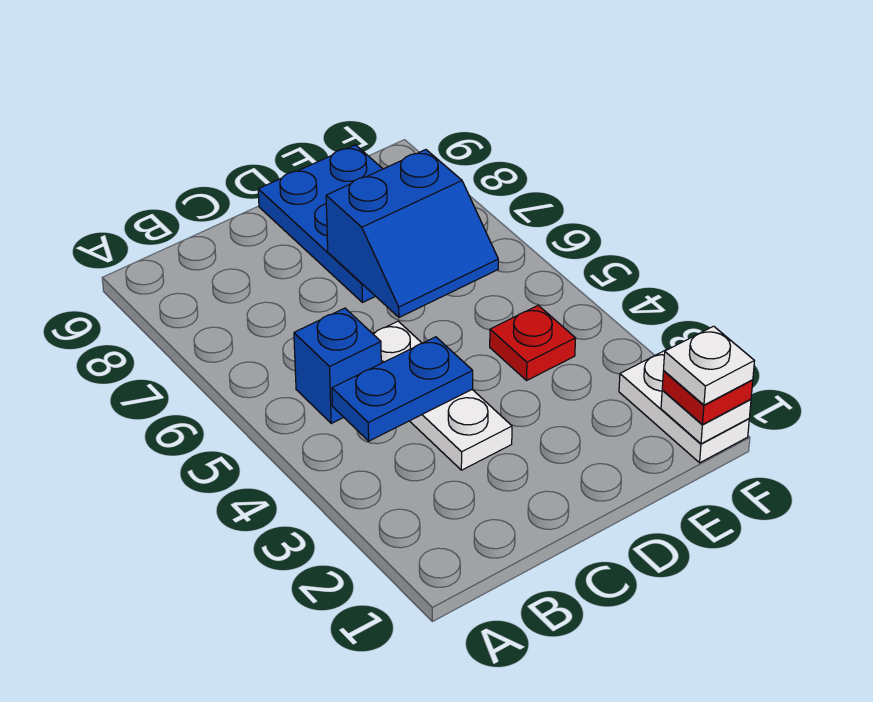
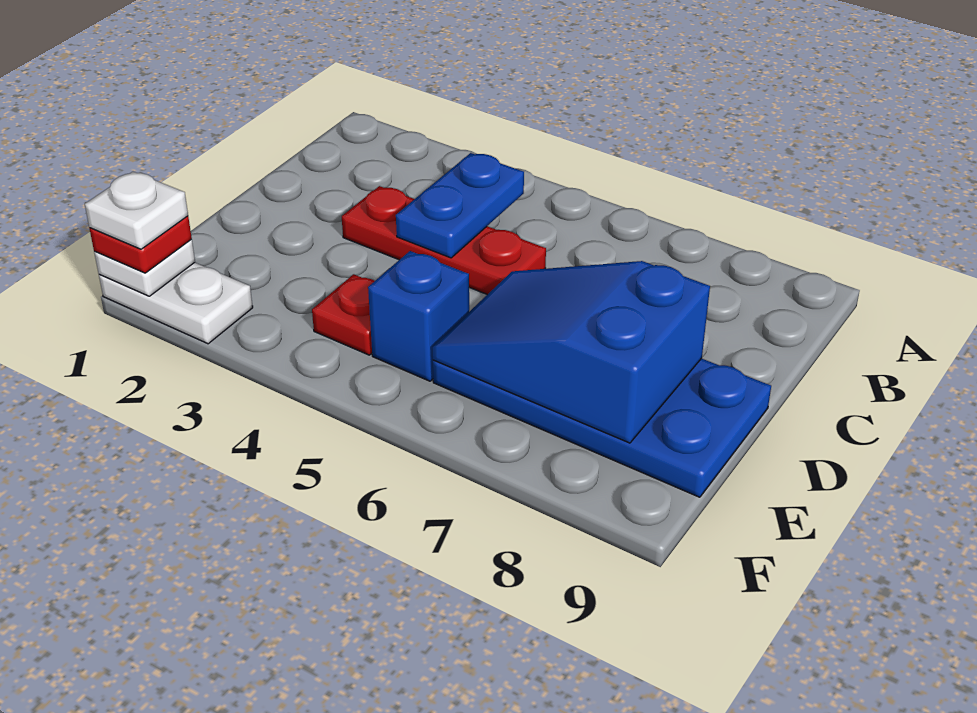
blue 1x1 brick [294,308,381,423] -> blue 1x1 brick moved to [368,251,469,381]
white 1x3 plate [373,321,512,470] -> red 1x3 plate [342,186,546,295]
blue 2x2 slope [326,150,498,317] -> blue 2x3 slope [432,261,710,443]
blue 2x3 plate [258,145,383,303] -> blue 2x4 plate [433,358,771,497]

